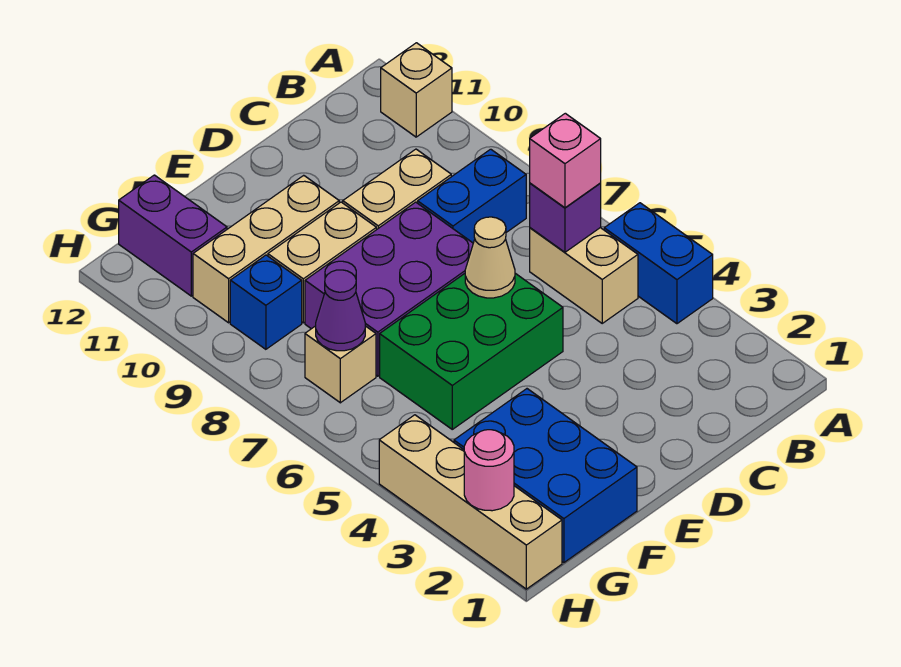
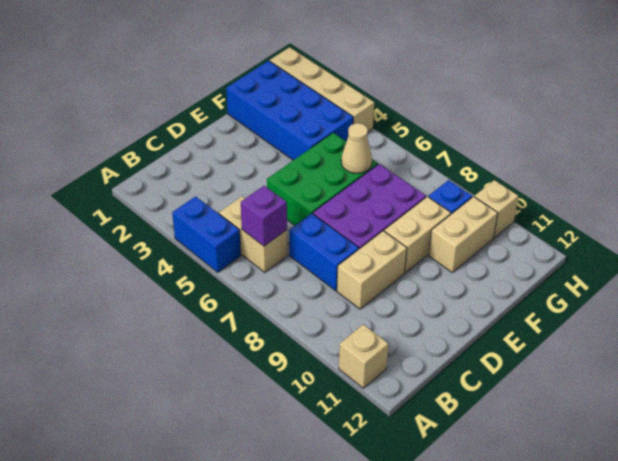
pink 1x1 brick [530,113,601,208] -> none
blue 1x2 brick [418,149,526,243] -> blue 1x2 brick turned to [289,213,359,291]
tan 1x1 cone [465,217,515,298] -> tan 1x1 cone moved to [341,123,372,173]
tan 1x3 brick [193,175,339,323] -> tan 1x2 brick [429,197,498,272]
blue 2x3 brick [454,389,637,563] -> blue 2x4 brick [226,61,353,160]
tan 1x1 brick [305,326,376,403] -> tan 1x1 brick moved to [474,180,518,238]
purple 1x1 cone [316,270,365,351] -> none
purple 1x2 brick [119,175,227,296] -> none
pink 1x1 round brick [464,430,514,511] -> none

